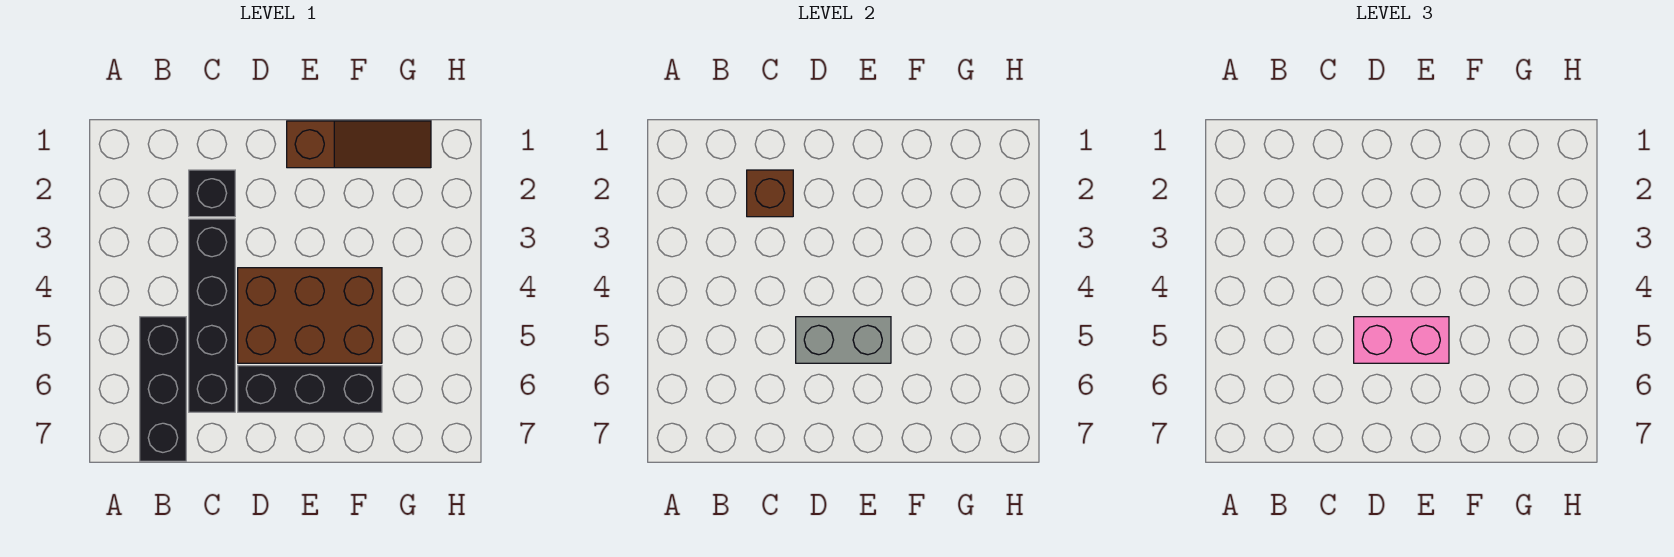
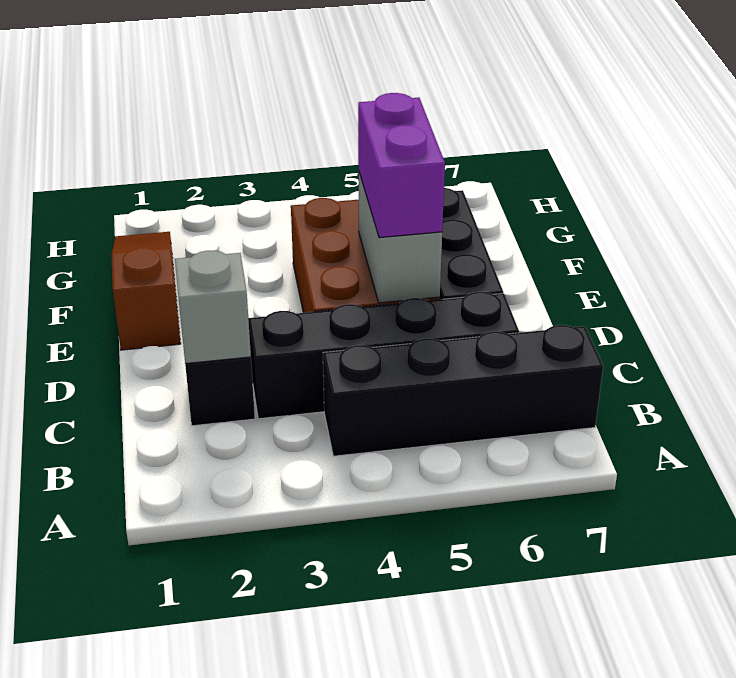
black 1x3 brick [140,317,186,461] -> black 1x4 brick [323,325,603,456]
brown 1x1 brick [747,170,793,217] -> grey 1x1 brick [175,251,251,364]
pink 1x2 brick [1354,317,1449,363] -> purple 1x2 brick [358,93,445,238]

